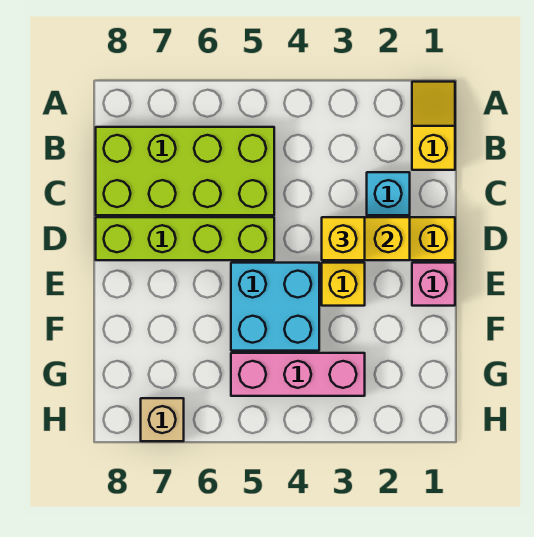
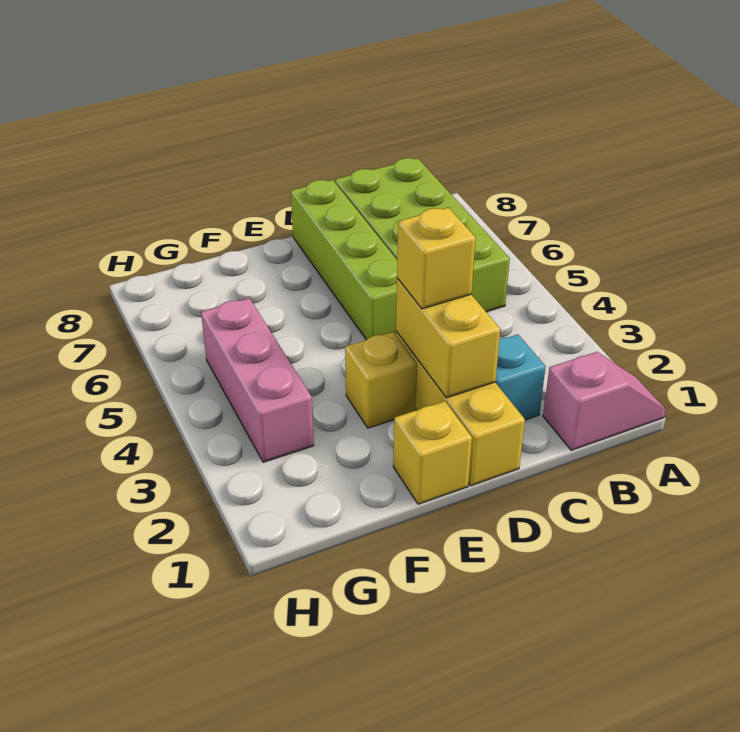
yellow 1x2 slope [412,82,455,170] -> pink 1x2 slope [543,352,666,450]
pink 1x1 brick [412,263,455,306] -> yellow 1x1 brick [393,401,472,504]
cyan 2x2 brick [231,263,319,351] -> none
tan 1x1 brick [141,398,184,441] -> none

